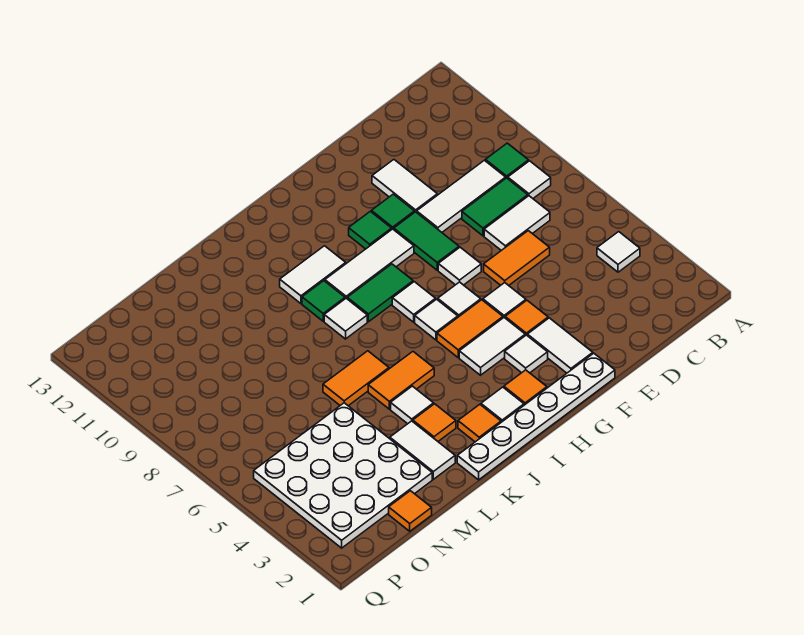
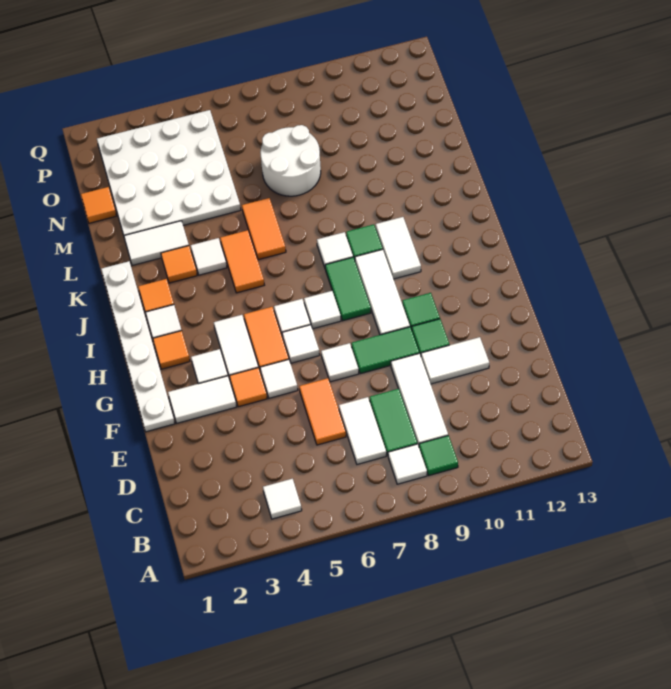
none -> white 2x2 round brick [260,125,321,196]

